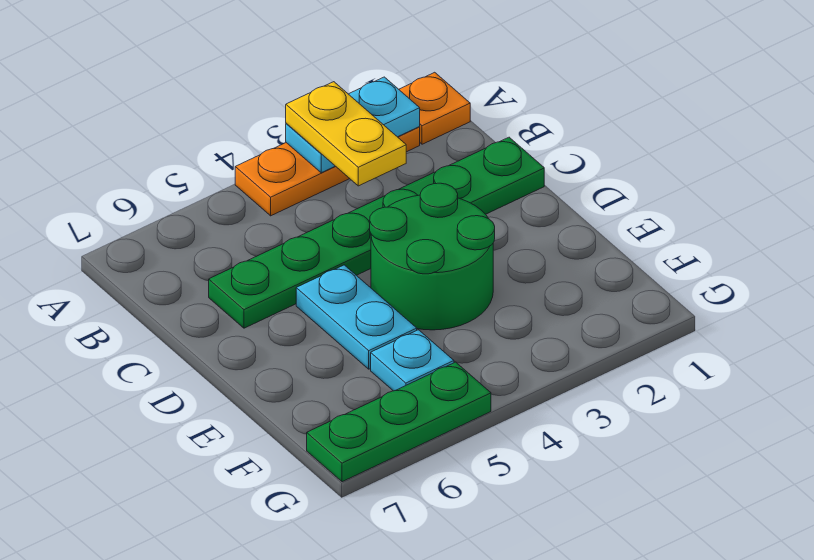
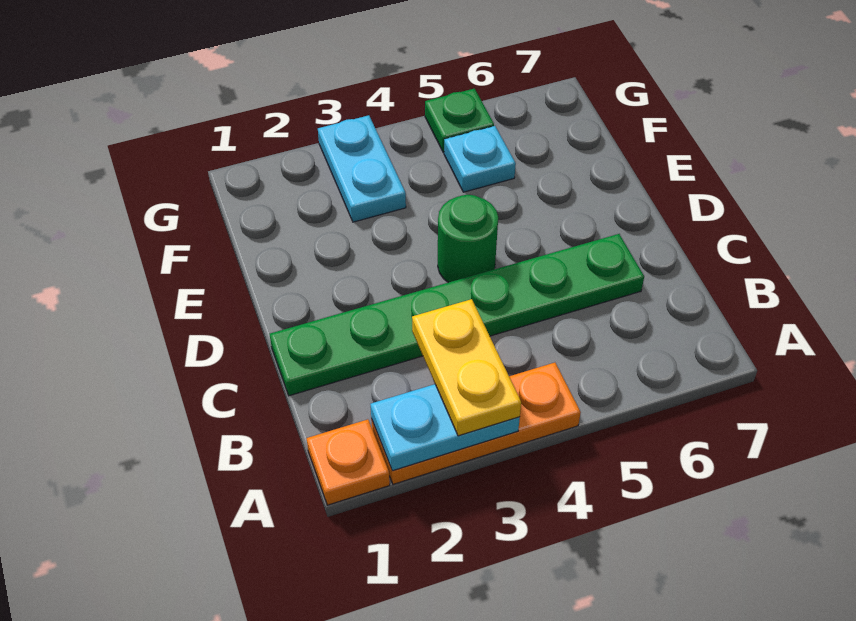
green 2x2 round brick [370,183,495,330] -> green 1x1 round brick [438,195,498,283]
cyan 1x2 plate [296,265,417,369] -> cyan 1x2 plate moved to [318,115,406,222]
green 1x3 plate [307,362,491,482] -> green 1x1 plate [425,89,494,153]

